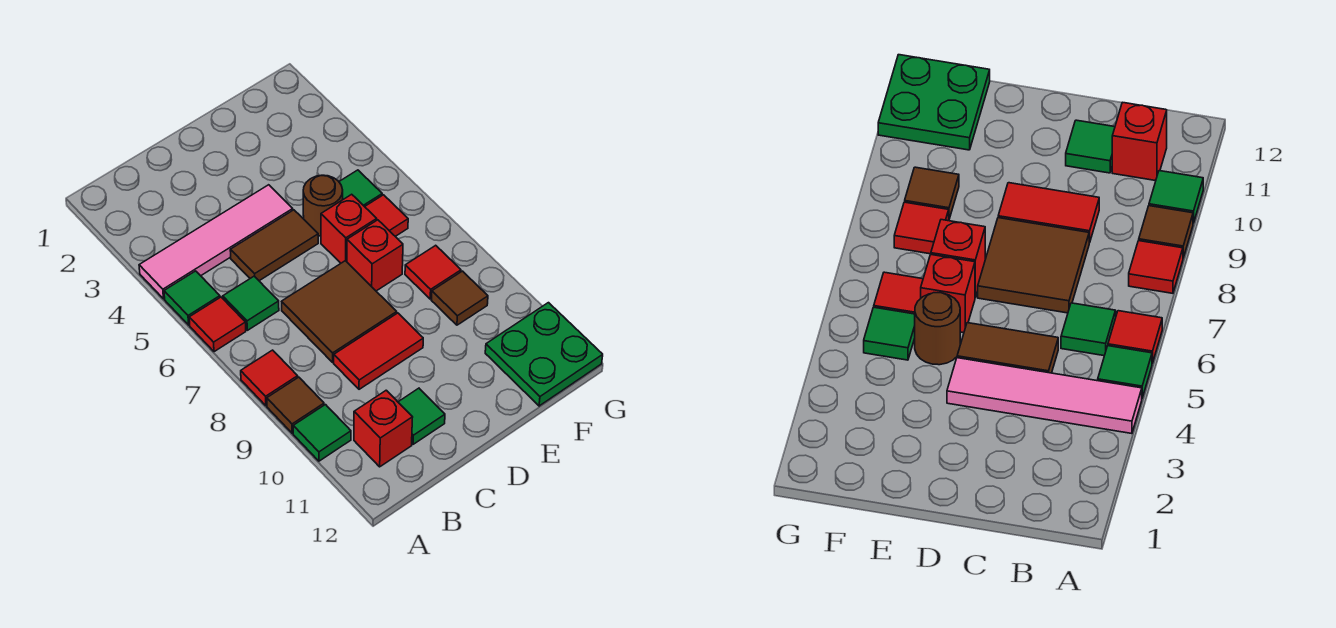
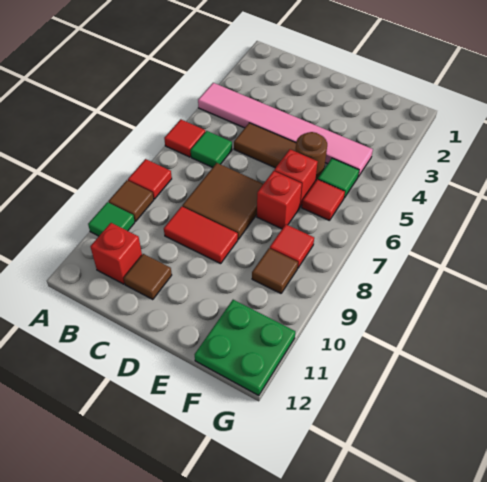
pink 1x4 tile [139,185,293,299] -> pink 1x6 tile [198,83,373,177]
green 1x1 tile [164,271,220,325] -> none
green 1x1 tile [398,388,445,444] -> brown 1x1 tile [124,254,172,300]

